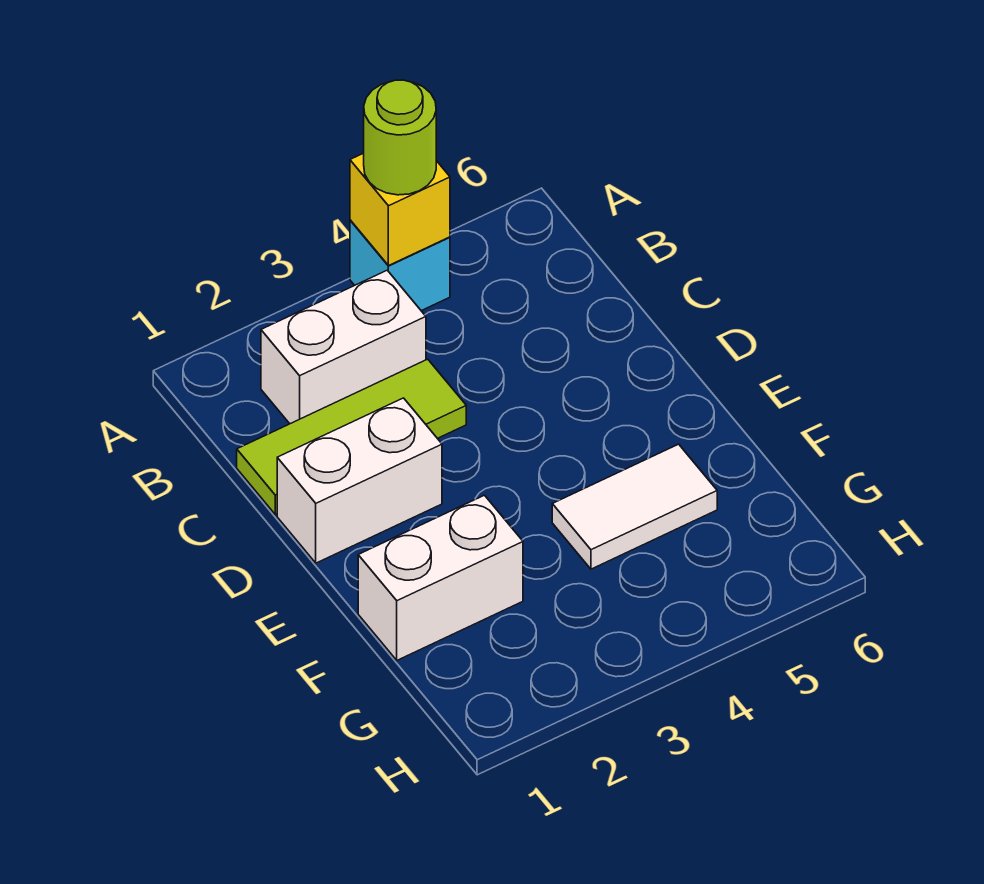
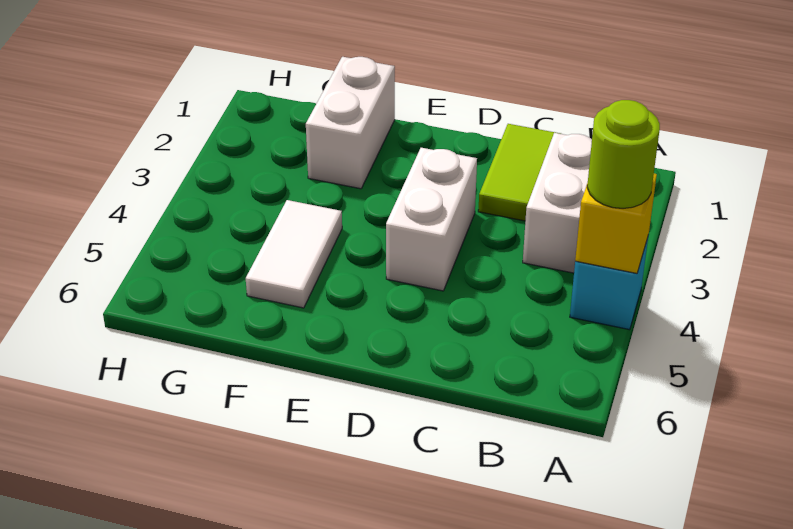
lime 1x3 tile [237,359,466,515] -> lime 1x2 tile [478,124,561,221]
white 1x2 brick [277,398,442,563] -> white 1x2 brick moved to [386,148,477,291]

